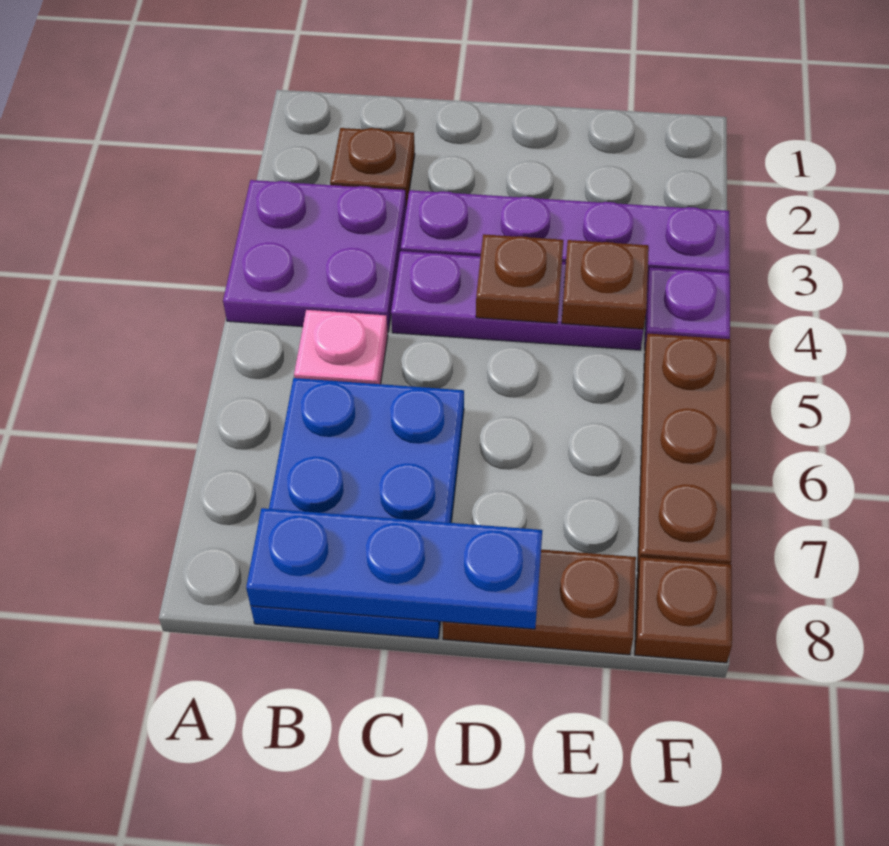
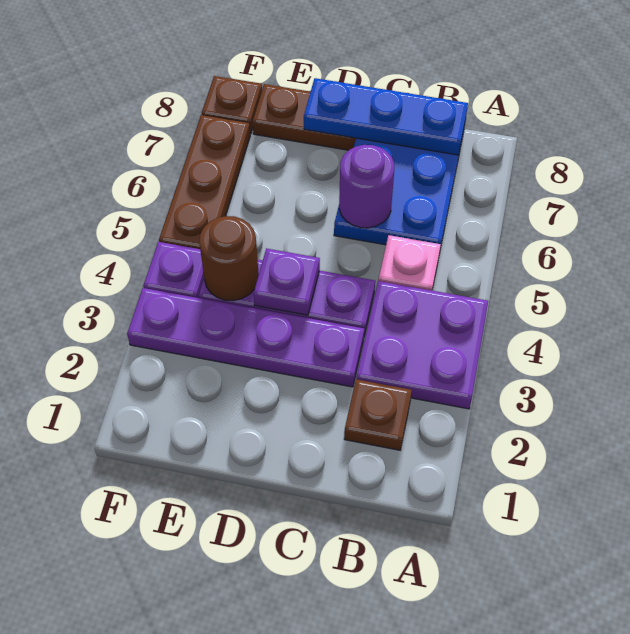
none -> purple 1x1 round brick [339,145,394,228]
brown 1x1 plate [476,234,564,323] -> purple 1x1 plate [253,248,320,315]
brown 1x1 plate [562,240,649,329] -> brown 1x1 round brick [199,216,259,301]

